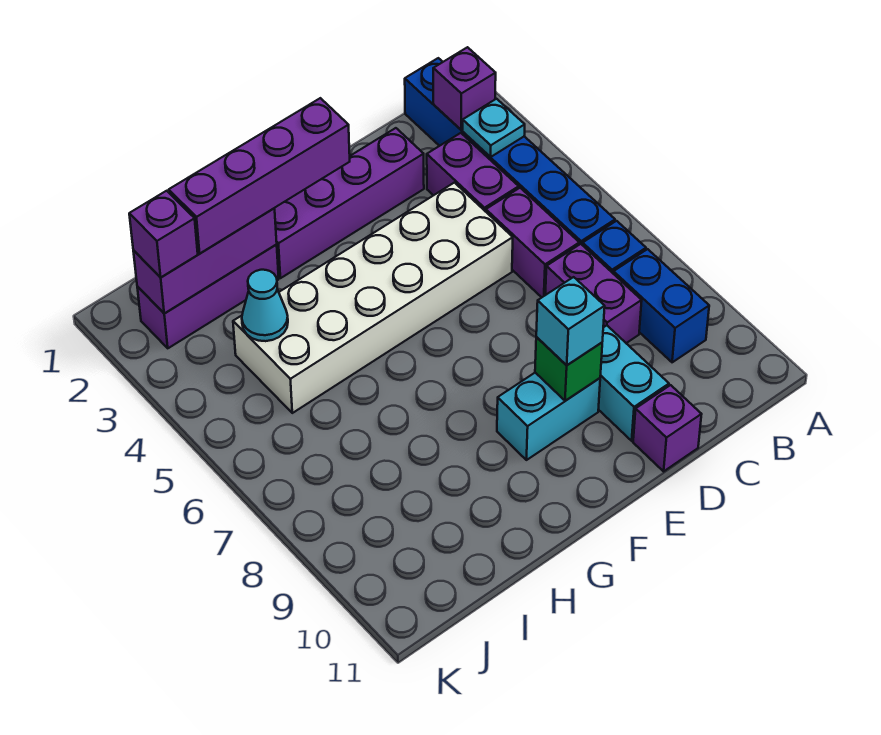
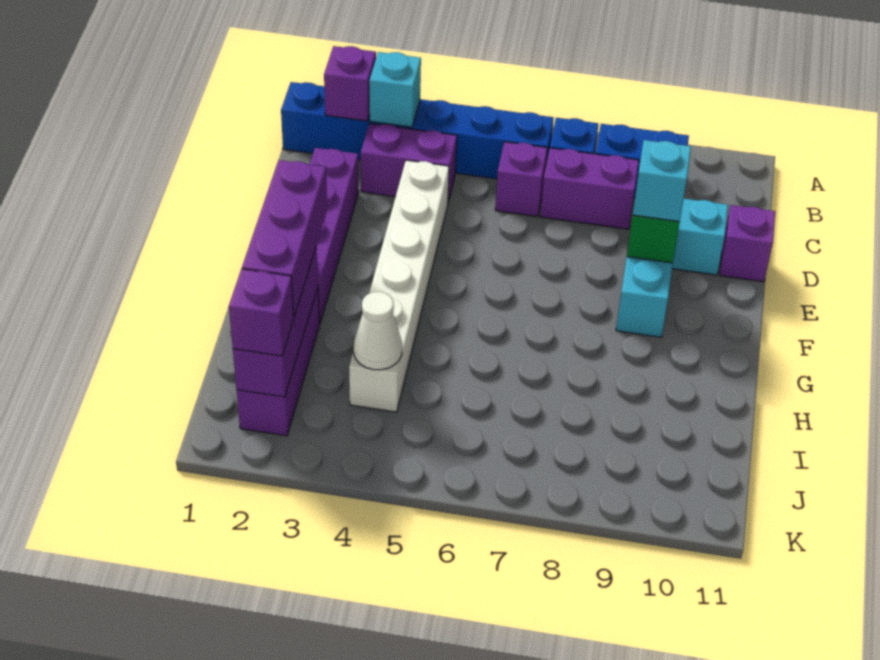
cyan 1x1 plate [463,99,525,157] -> cyan 1x1 brick [369,52,421,127]
purple 1x2 brick [486,188,579,297] -> purple 1x1 brick [495,142,547,217]
white 2x6 brick [233,183,513,413] -> white 1x6 brick [349,160,449,412]
purple 1x4 brick [169,98,350,253] -> purple 1x3 brick [242,160,327,316]
cyan 1x1 cone [242,270,288,341] -> white 1x1 cone [354,292,402,370]

